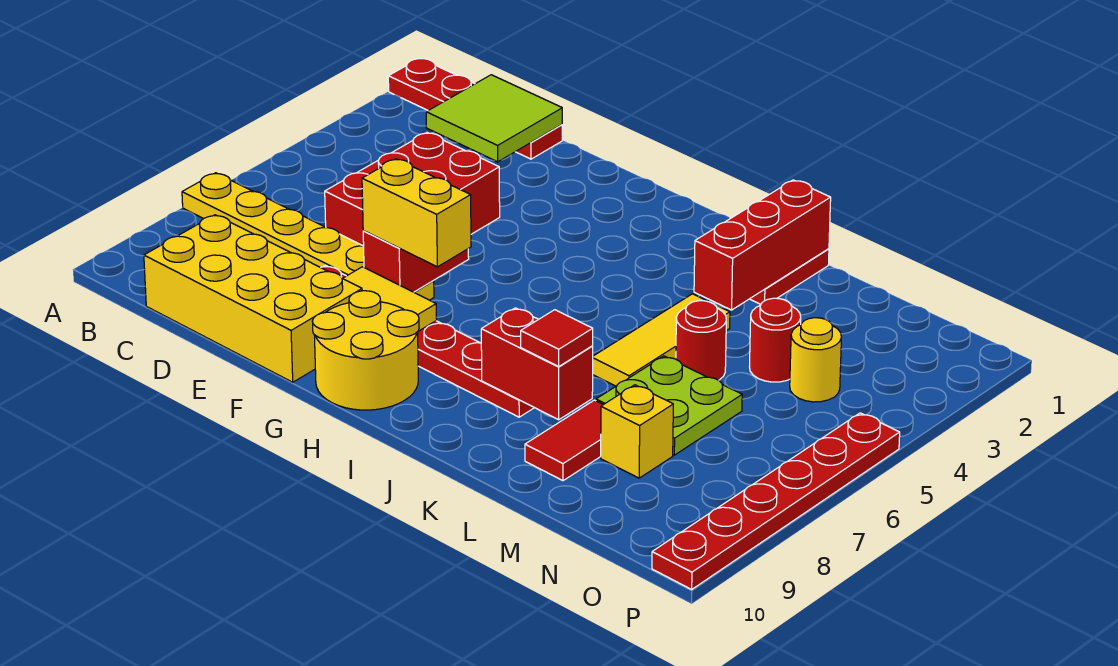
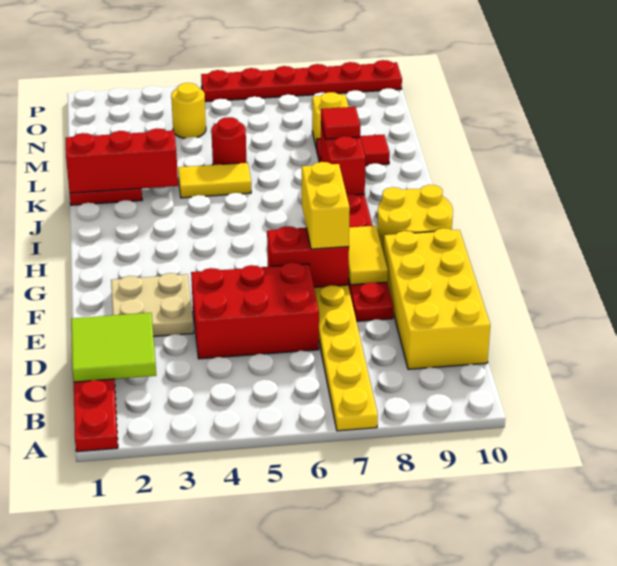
none -> tan 2x2 plate [111,273,194,337]
yellow 1x3 tile [593,294,730,386] -> yellow 1x2 tile [178,163,251,198]
lime 2x2 plate [596,356,742,455] -> none
red 1x1 round brick [750,298,801,382] -> none

